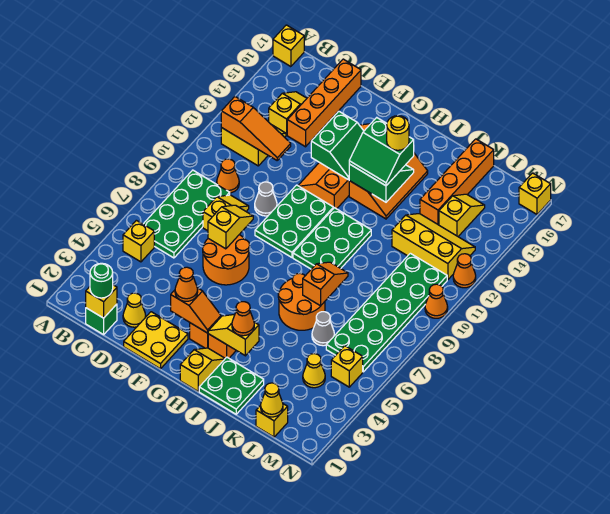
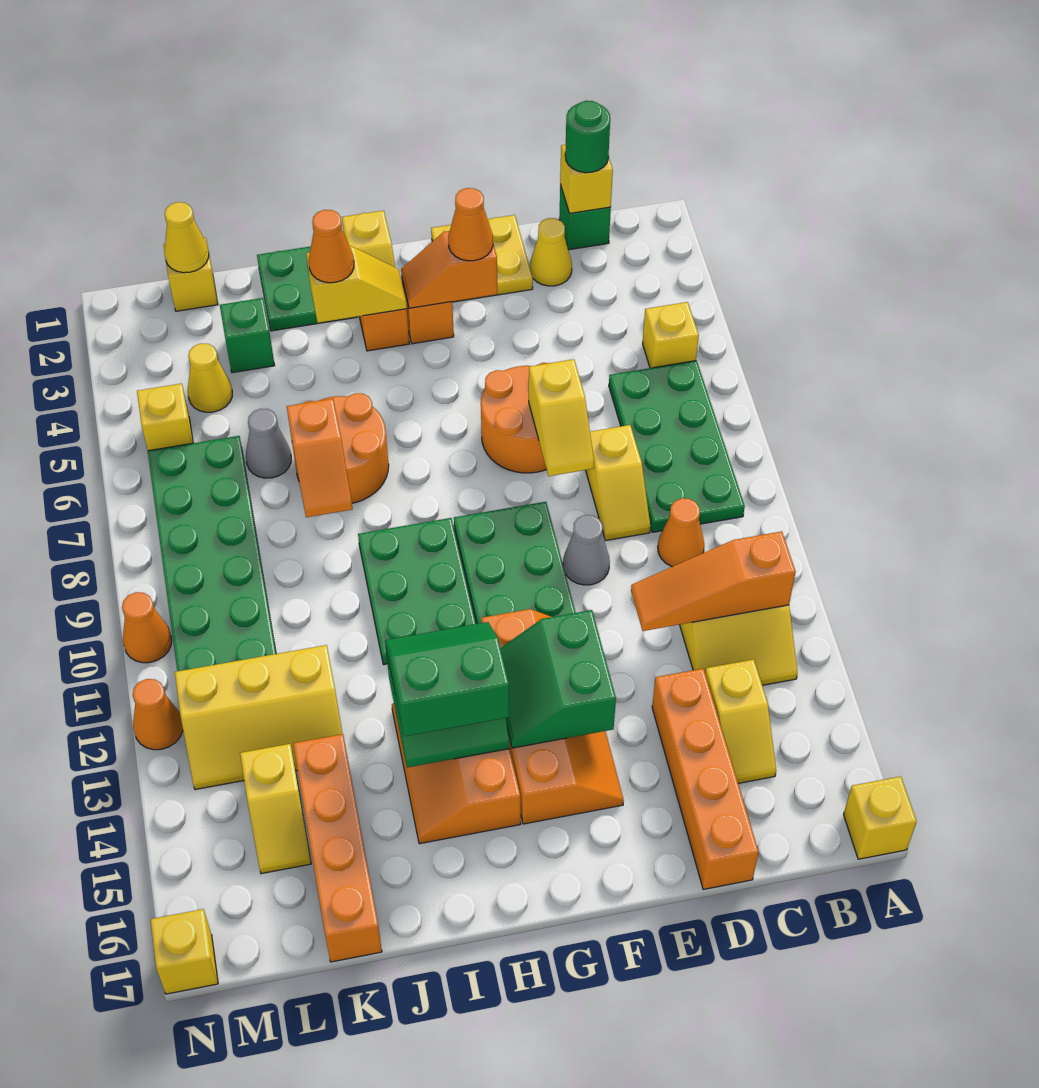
yellow 1x1 round brick [387,116,409,150] -> none
none -> green 1x1 brick [220,298,275,373]

